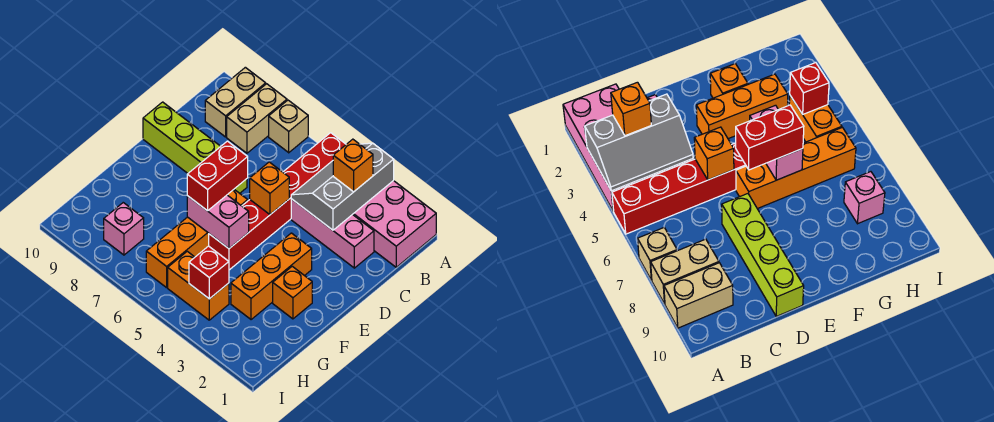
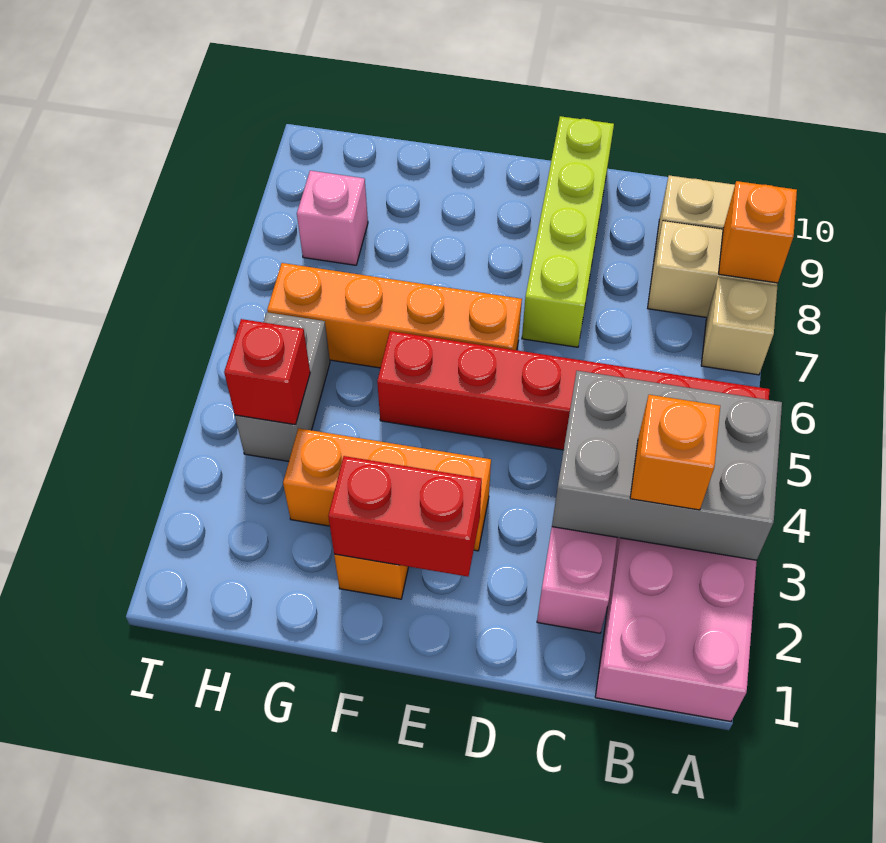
grey 2x3 slope [291,143,394,230] -> grey 2x3 brick [552,371,782,560]
orange 1x1 brick [250,162,289,214] -> orange 1x1 brick moved to [719,181,797,283]
red 1x2 brick [187,141,248,211] -> red 1x2 brick moved to [328,456,482,577]
pink 1x2 brick [187,195,249,248] -> none
orange 1x2 brick [168,251,229,320] -> grey 1x2 brick [235,312,330,461]

